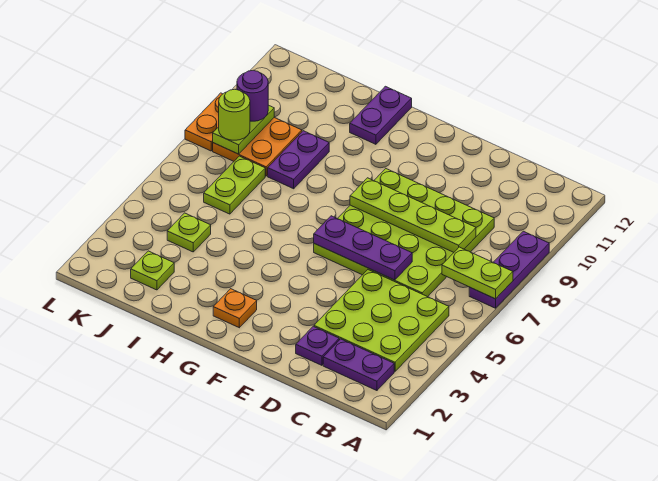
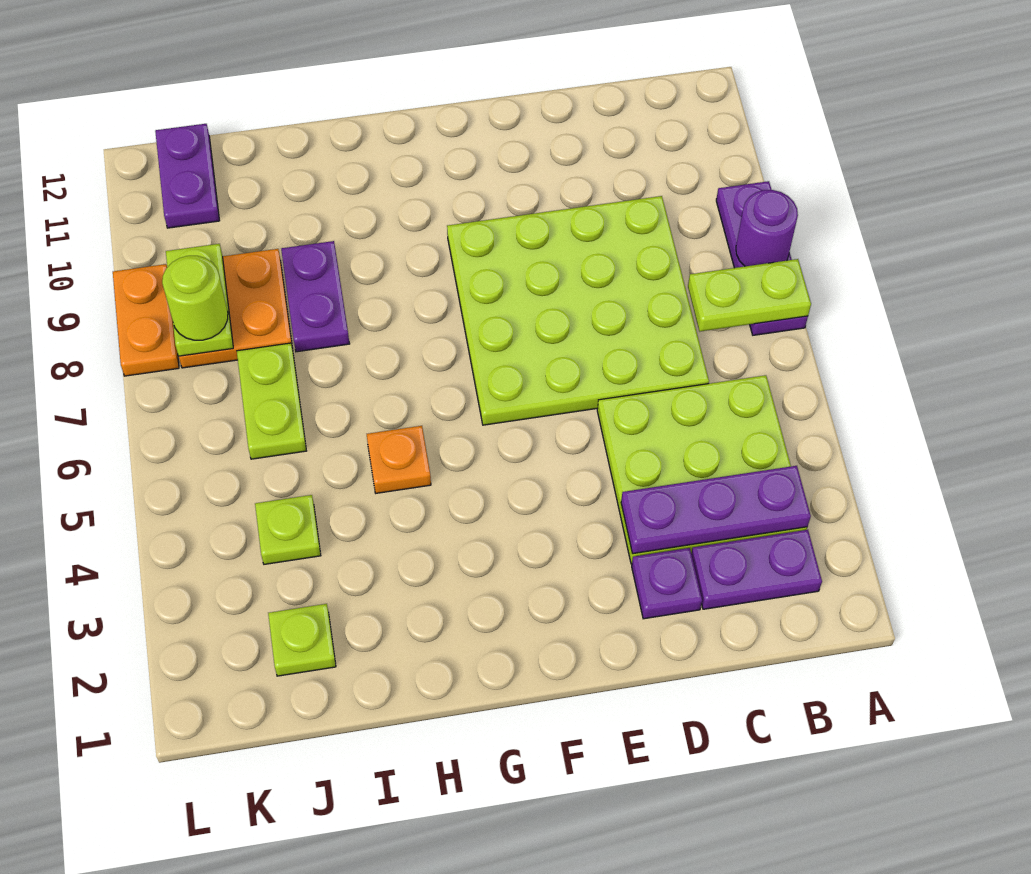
lime 1x4 plate [350,178,476,252] -> none
purple 1x3 plate [314,216,412,280] -> purple 1x3 plate moved to [621,466,811,554]
orange 1x1 plate [213,289,257,328] -> orange 1x1 plate moved to [367,426,431,493]
purple 1x2 plate [350,86,412,144] -> purple 1x2 plate moved to [155,124,219,228]
purple 1x1 round brick [237,70,268,121] -> purple 1x1 round brick moved to [736,190,798,266]

